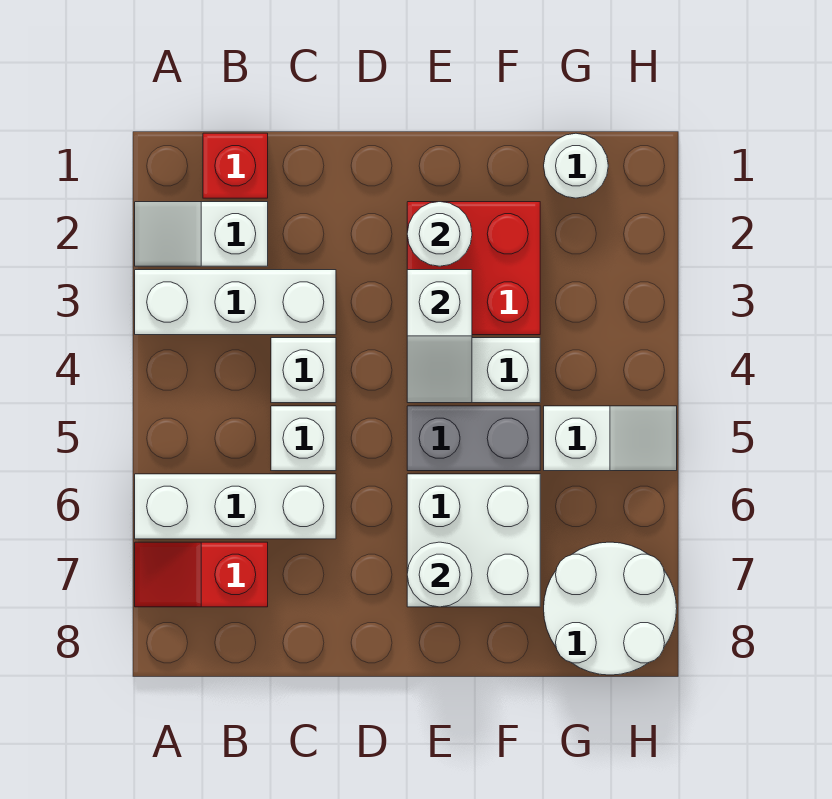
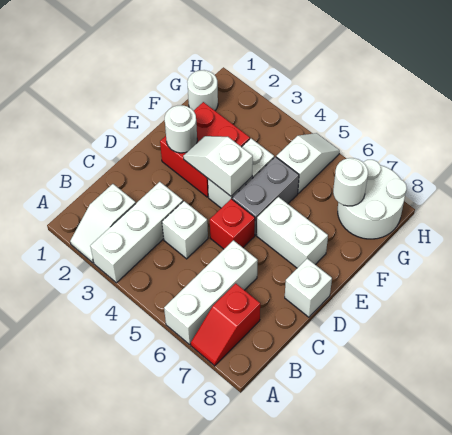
red 1x1 brick [203,133,268,198] -> red 1x1 brick moved to [210,199,255,249]
white 1x1 brick [271,406,336,471] -> white 1x1 brick moved to [285,259,332,317]
white 1x2 slope [407,270,472,403] -> white 1x2 slope turned to [183,136,253,196]
white 2x2 brick [407,474,540,607] -> white 1x2 brick [257,197,328,268]
white 1x1 round brick [407,542,472,607] -> white 1x1 round brick moved to [333,158,368,206]

